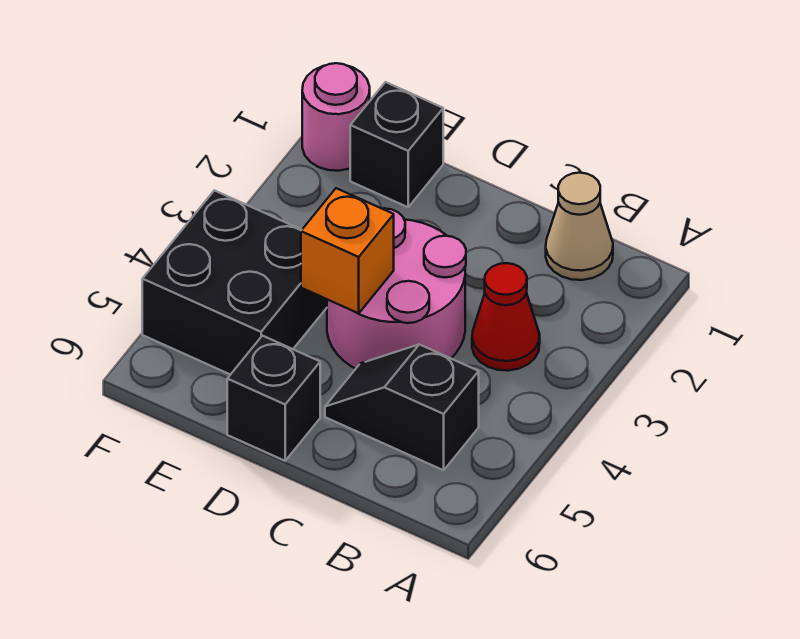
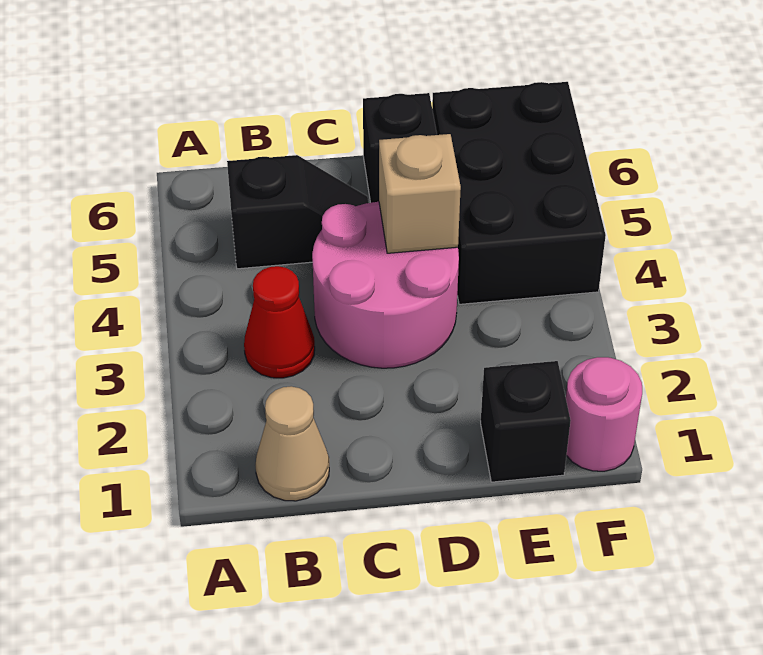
orange 1x1 brick [301,188,394,313] -> tan 1x1 brick [379,134,461,253]
black 2x2 brick [142,190,327,375] -> black 2x3 brick [432,82,606,304]

